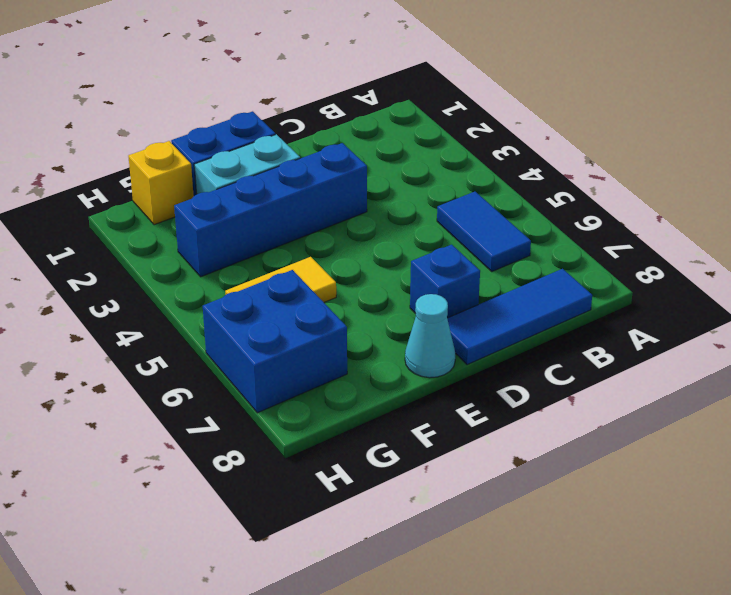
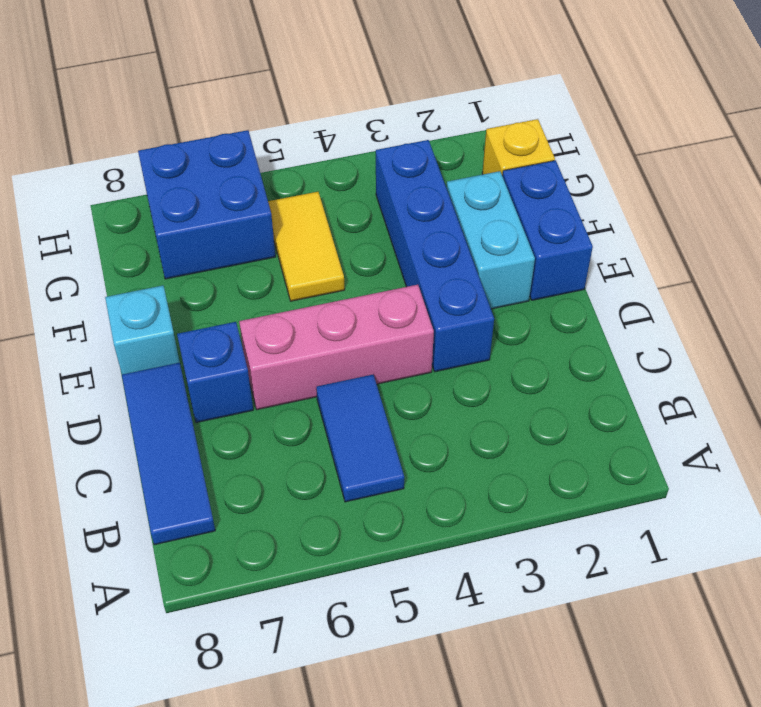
blue 1x2 tile [437,192,531,271] -> blue 1x2 tile turned to [316,375,404,502]
none -> pink 1x3 brick [239,285,434,410]
cyan 1x1 cone [405,294,455,378] -> cyan 1x1 brick [105,286,180,374]

